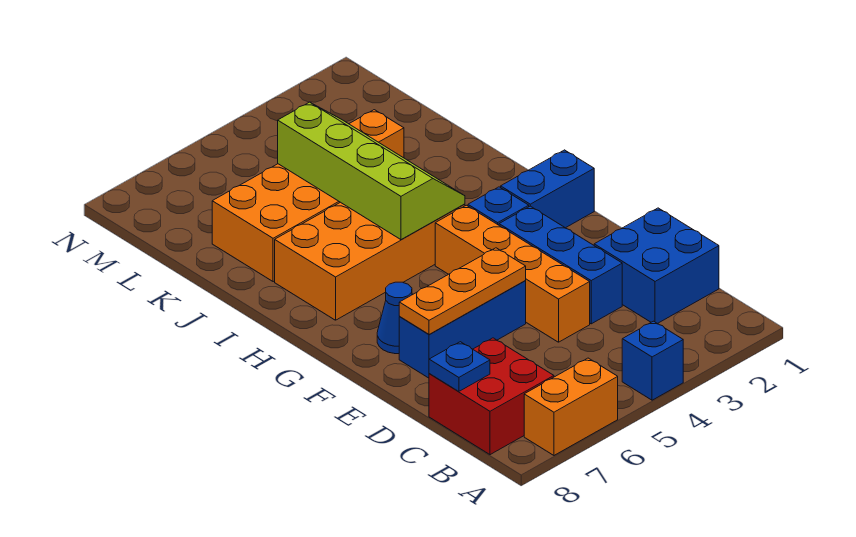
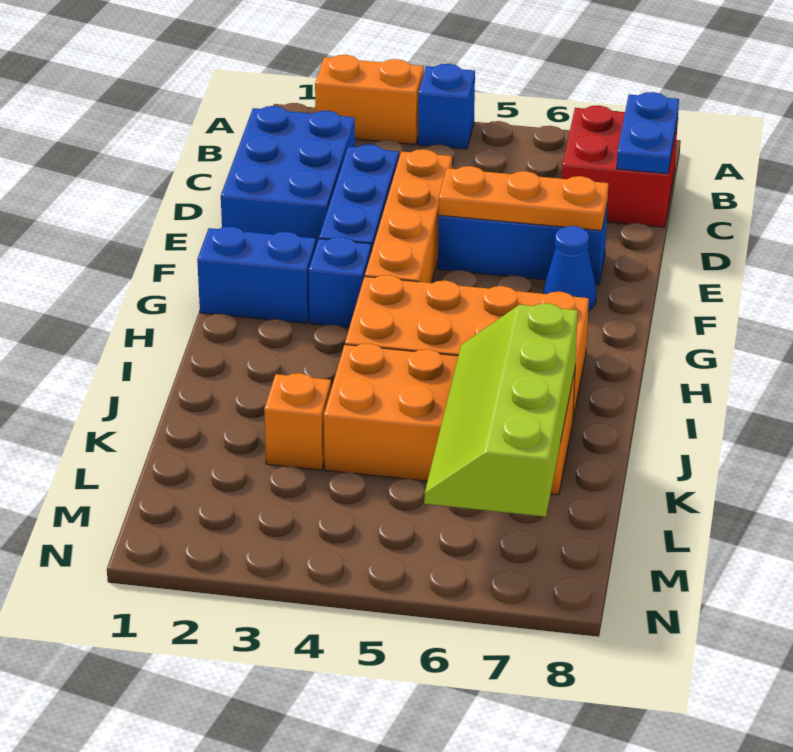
orange 1x2 brick [524,358,618,455] -> orange 1x2 brick moved to [315,55,424,144]
blue 2x2 brick [594,208,719,324] -> blue 2x3 brick [221,106,355,245]
blue 1x1 plate [429,342,490,391] -> blue 1x2 plate [617,92,679,174]
lime 2x4 slope [278,102,465,240] -> lime 2x4 slope moved to [424,303,578,517]

